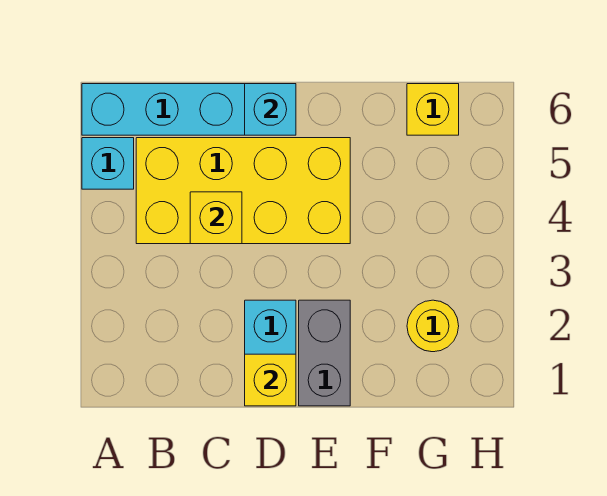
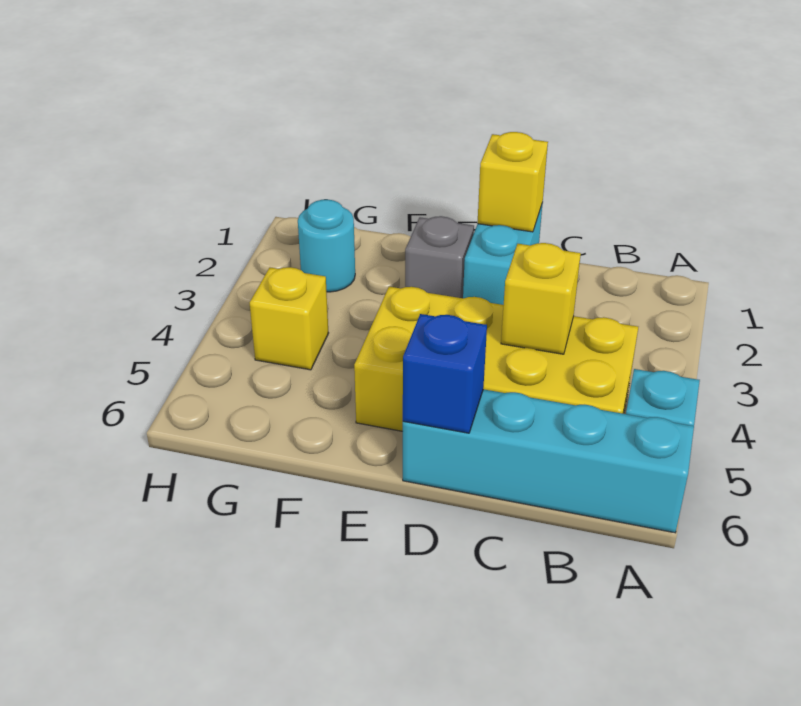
cyan 1x1 brick [245,84,296,135] -> blue 1x1 brick [403,314,487,433]
grey 1x2 brick [299,300,350,406] -> grey 1x1 brick [405,216,474,298]
yellow 1x1 round brick [407,300,459,352] -> cyan 1x1 round brick [298,200,355,292]
yellow 1x1 brick [407,84,459,135] -> yellow 1x1 brick moved to [250,267,328,370]

